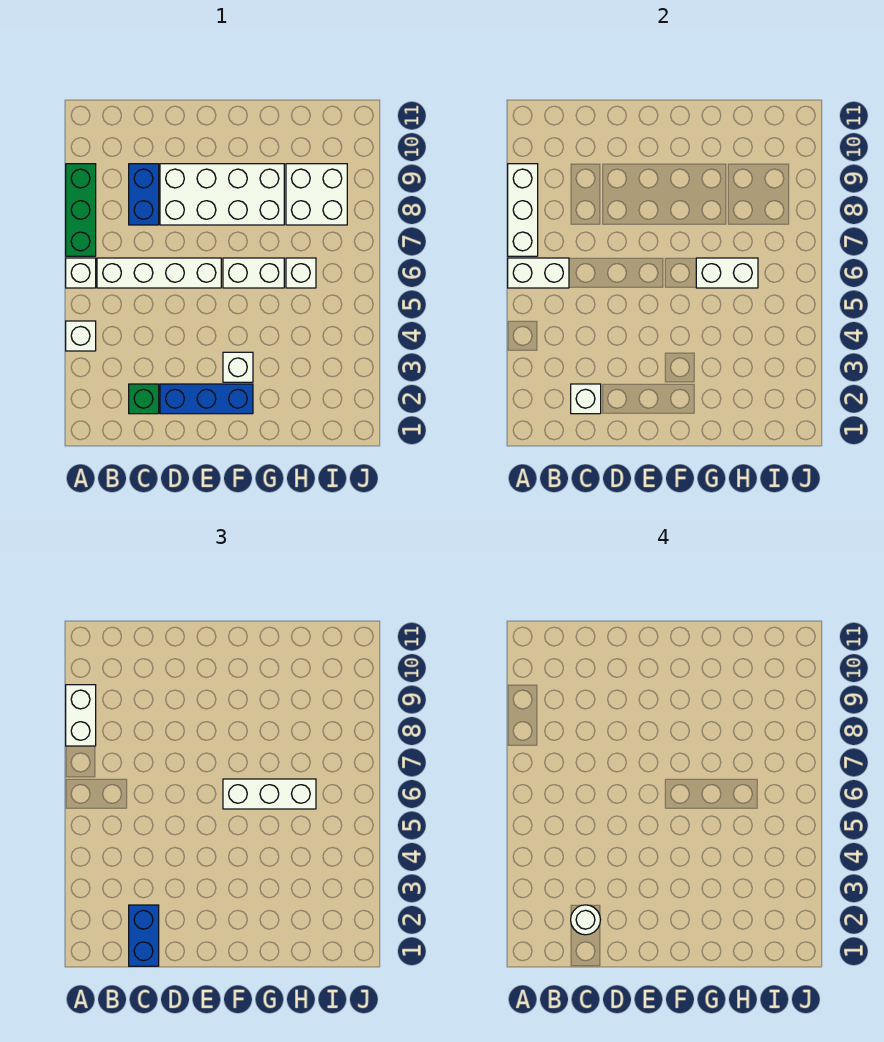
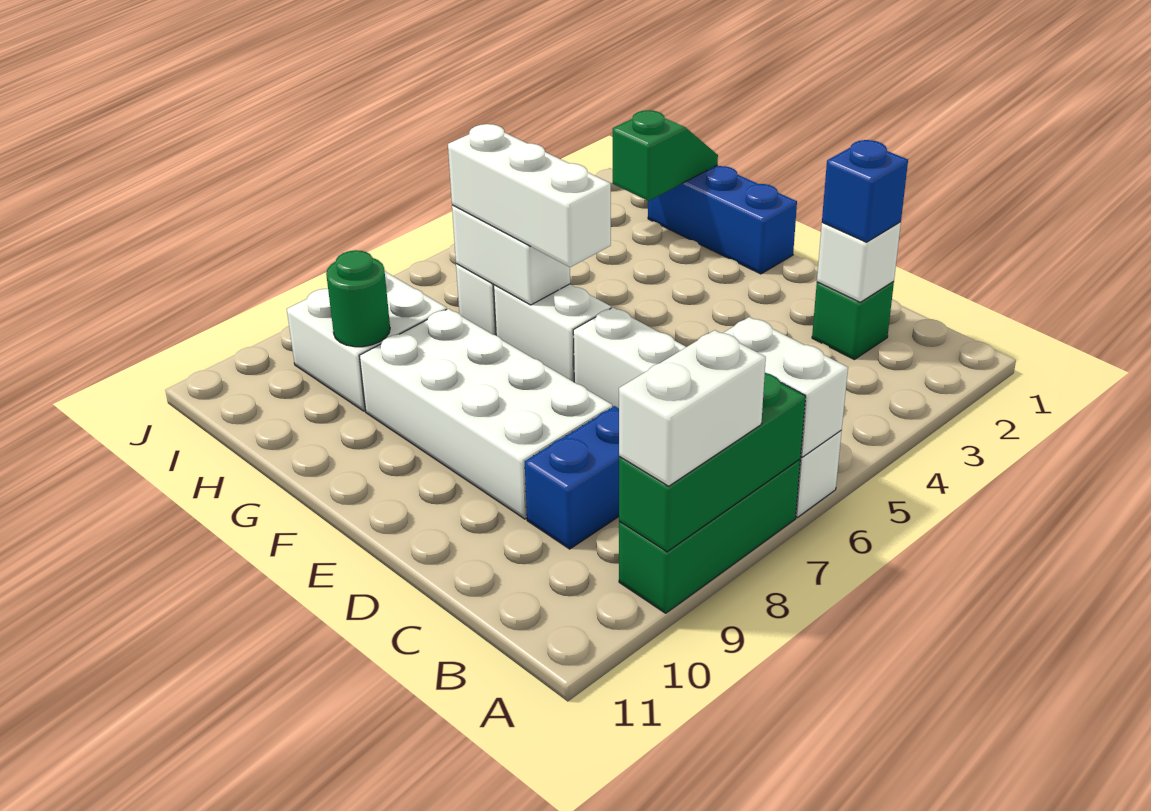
white 1x1 brick [66,321,96,351] -> none
white 1x3 brick [508,164,538,256] -> green 1x3 brick [619,373,806,552]
blue 1x2 brick [129,905,159,966] -> blue 1x1 brick [822,140,908,242]
white 1x1 round brick [571,905,600,935] -> none
blue 1x3 brick [160,384,253,414] -> blue 1x3 brick moved to [648,166,797,274]
white 1x1 brick [223,352,253,382] -> none
none -> green 1x2 slope [613,110,718,201]
none -> green 1x1 round brick [326,250,390,347]

